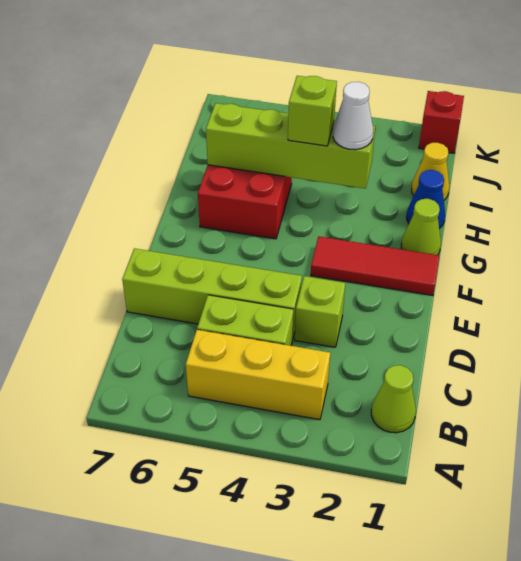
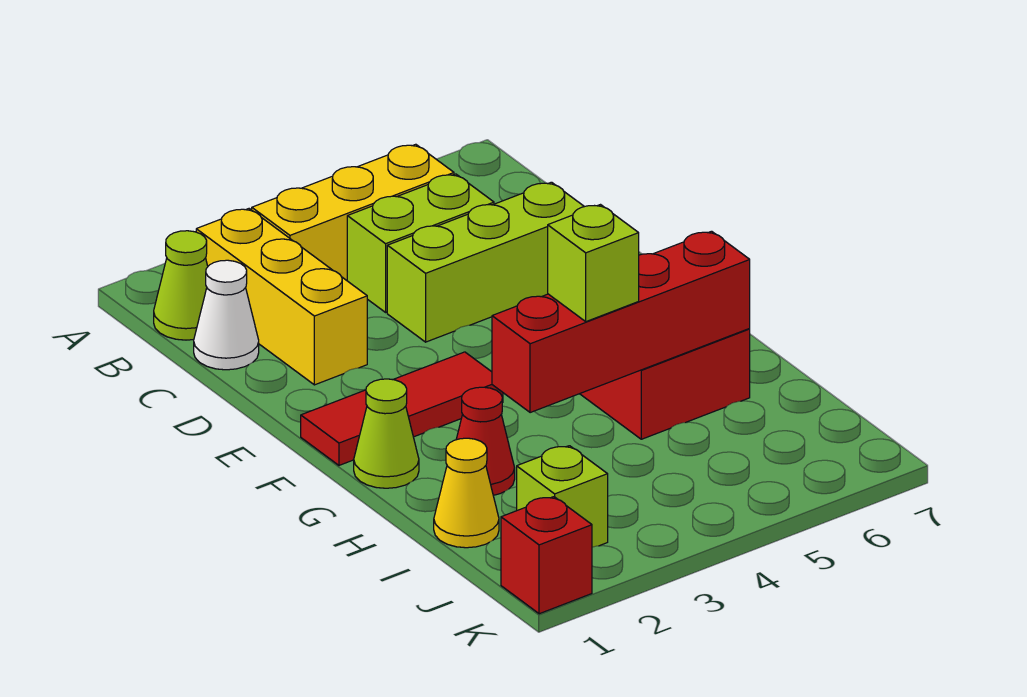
none -> yellow 1x3 brick [196,209,367,385]
lime 1x1 brick [295,276,345,347] -> lime 1x1 brick moved to [517,446,608,547]
lime 1x4 brick [122,248,302,340] -> lime 1x3 brick [387,182,584,342]
blue 1x1 cone [407,170,445,229] -> none
none -> red 1x1 cone [456,387,515,495]
lime 1x4 brick [206,103,375,189] -> red 1x4 brick [492,231,750,413]
white 1x1 cone [333,82,373,150] -> white 1x1 cone moved to [194,260,259,370]

